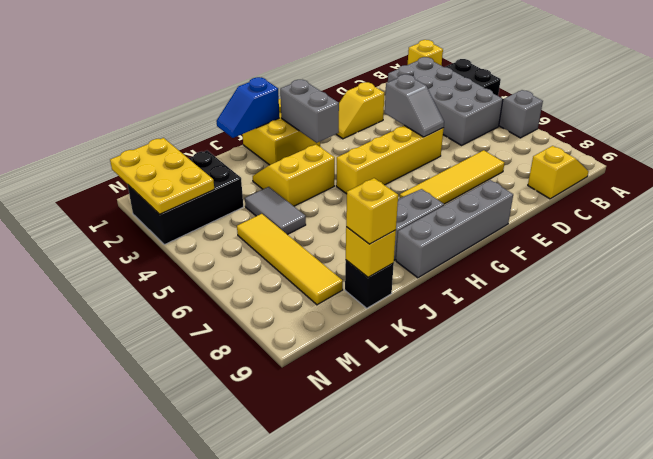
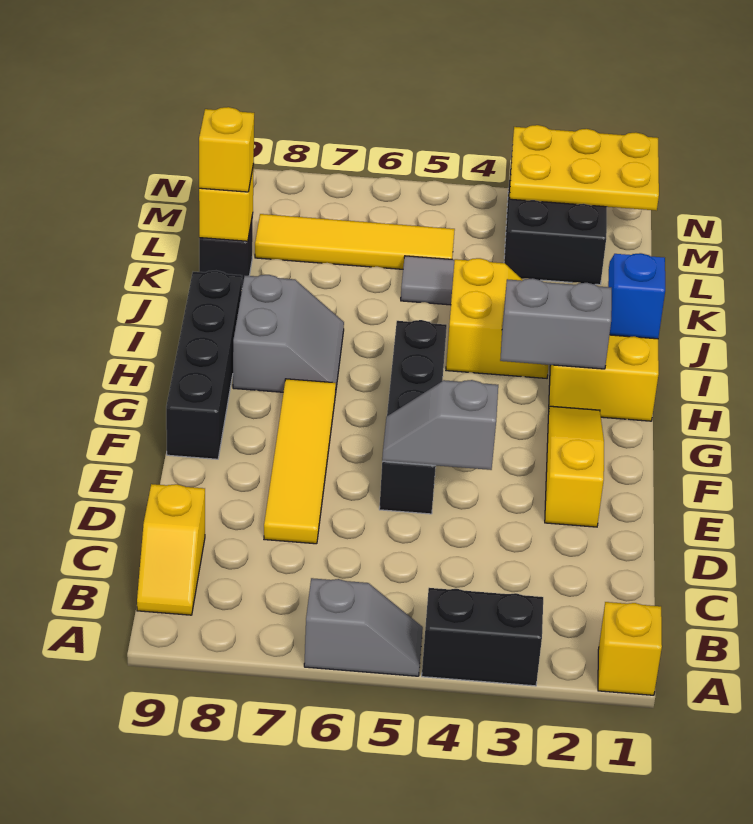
grey 2x4 brick [388,57,503,145] -> none
yellow 1x2 slope [336,82,384,139] -> yellow 1x3 slope [545,406,604,527]
yellow 1x4 brick [336,125,444,194] -> black 1x4 brick [379,320,447,514]
grey 1x4 brick [396,180,513,278] -> black 1x4 brick [166,271,242,459]

